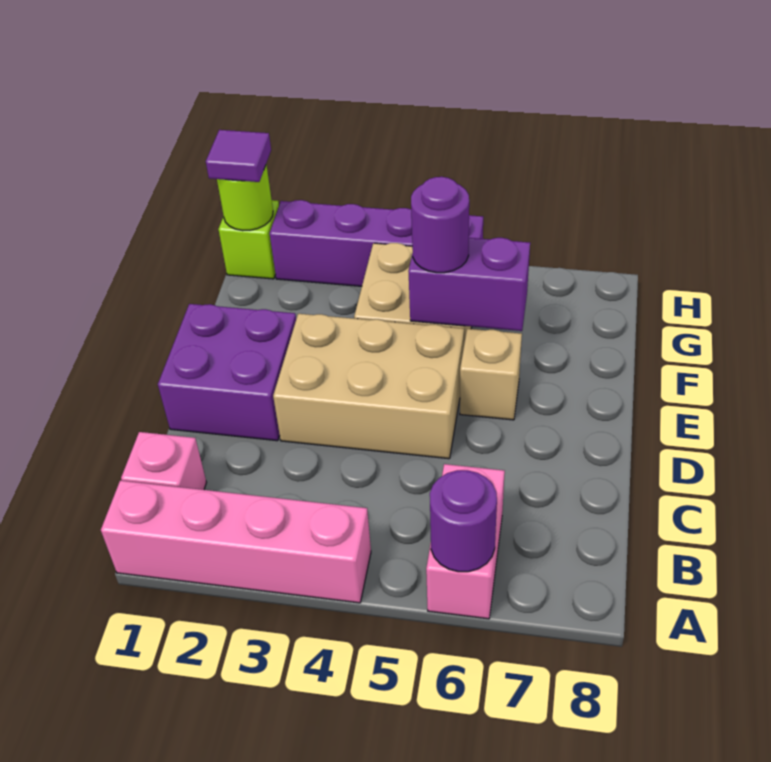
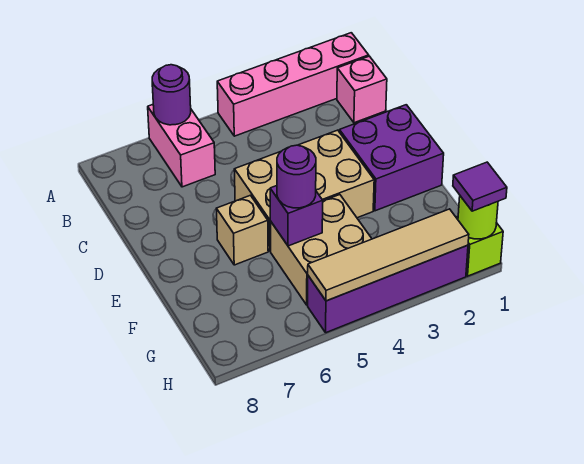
purple 1x2 brick [408,238,530,331] -> purple 1x1 brick [270,186,323,246]
none -> tan 1x4 tile [308,209,469,301]

